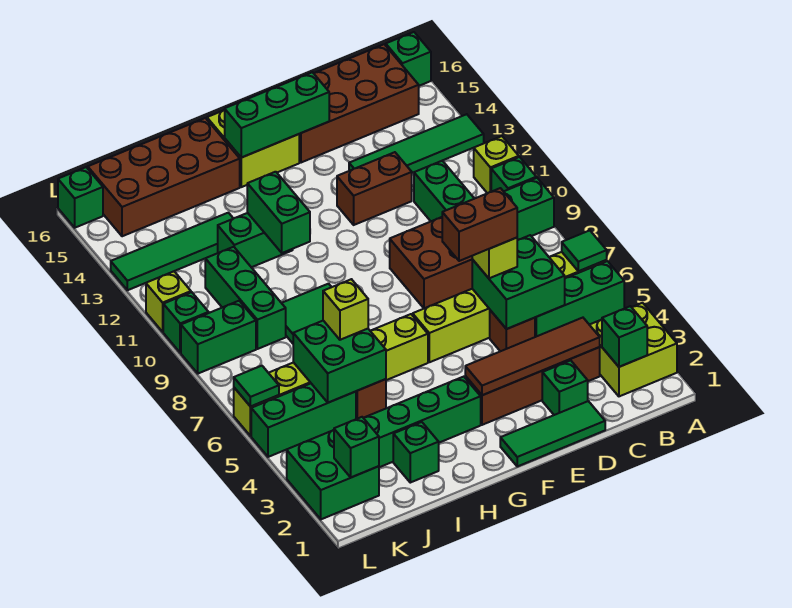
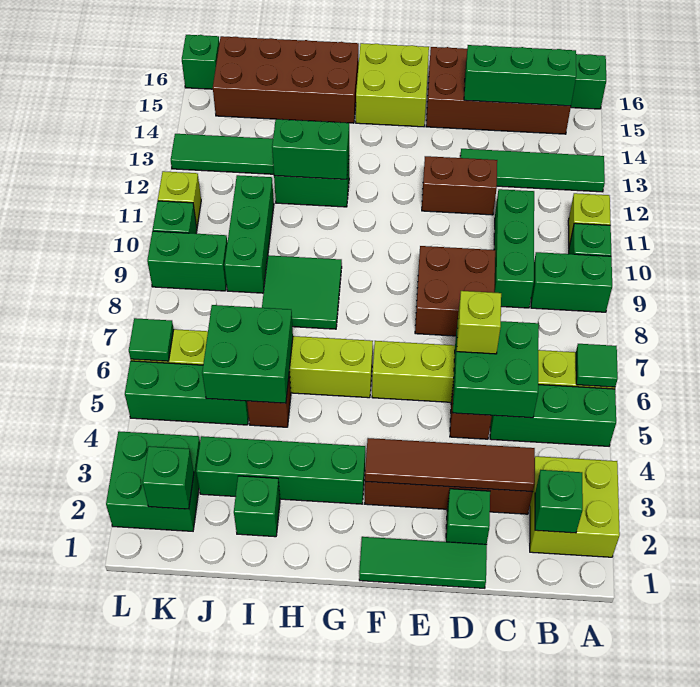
brown 1x2 brick [442,188,517,261] -> none
green 1x3 brick [225,72,329,158] -> green 1x3 brick moved to [464,45,576,106]
green 1x2 brick [247,172,310,253] -> green 1x2 brick turned to [272,119,349,179]
lime 1x1 brick [323,279,368,340] -> none

